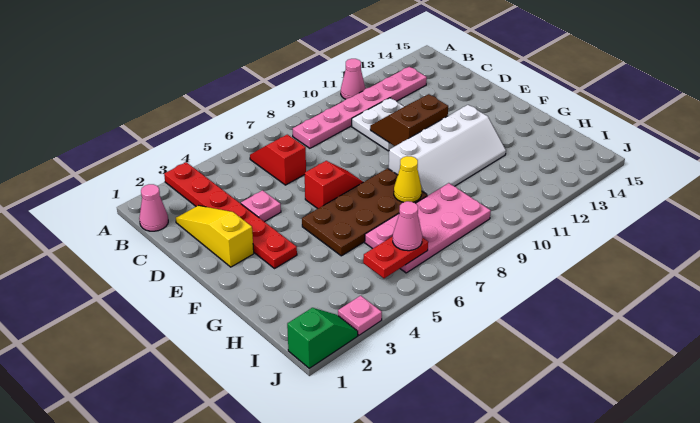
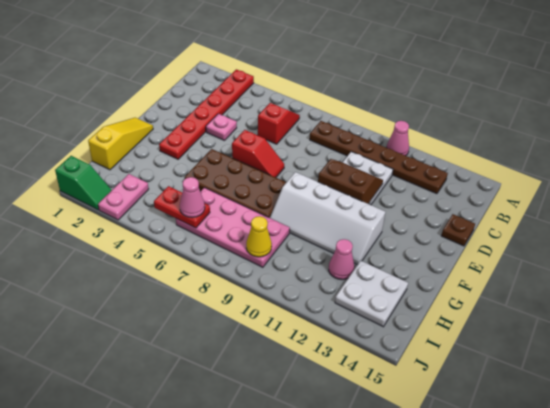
pink 1x1 cone [139,184,168,231] -> pink 1x1 cone moved to [329,239,354,280]
pink 1x6 plate [293,67,427,148] -> brown 1x6 plate [310,121,448,194]
yellow 1x3 slope [176,206,254,267] -> yellow 1x3 slope moved to [88,118,153,170]
none -> brown 1x1 plate [441,214,475,246]
yellow 1x1 cone [394,156,422,202] -> yellow 1x1 cone moved to [246,216,272,257]
none -> white 2x2 plate [335,261,408,327]
pink 1x1 plate [338,296,382,335] -> pink 1x2 plate [98,174,149,220]

